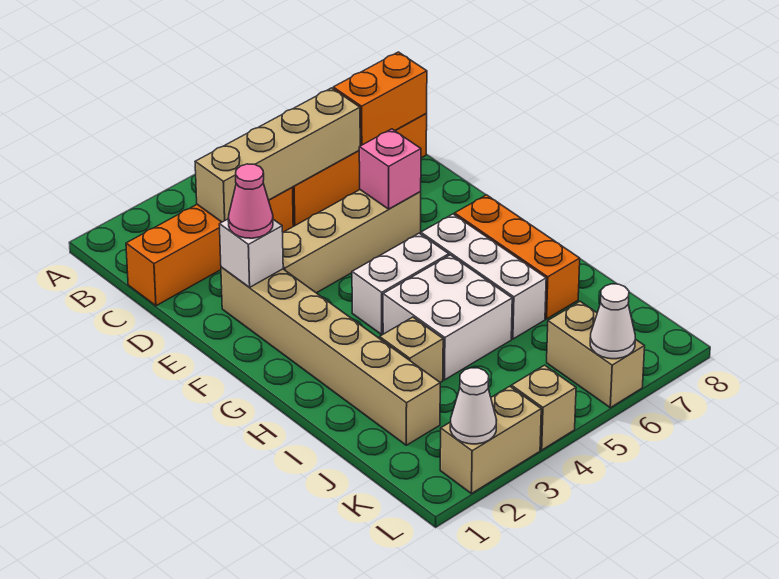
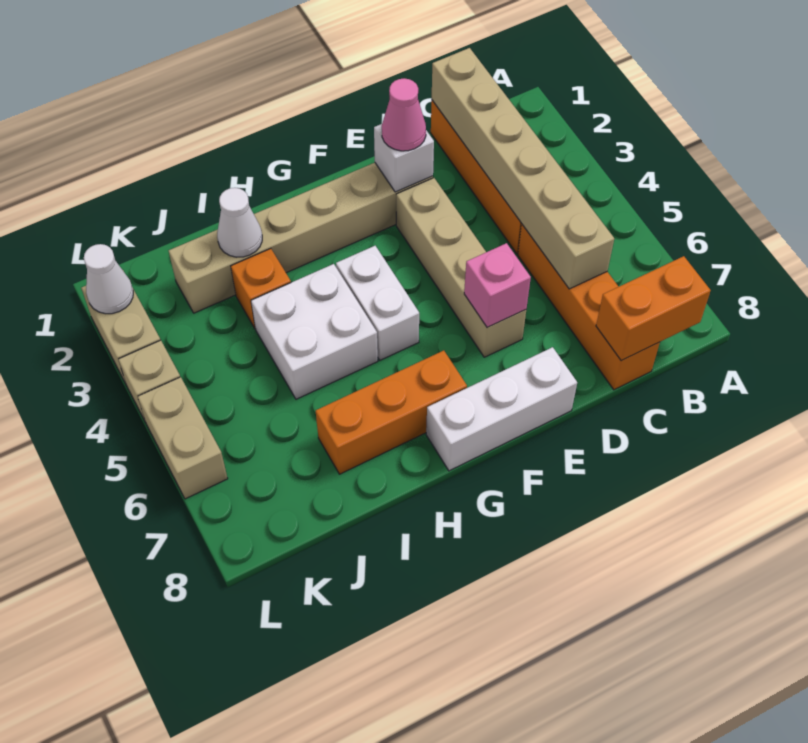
tan 1x4 brick [195,88,360,222] -> tan 1x6 brick [432,48,614,289]
orange 1x2 brick [333,52,427,146] -> orange 1x2 brick turned to [596,256,711,361]
white 1x3 brick [421,214,546,339] -> white 1x3 brick moved to [426,347,577,471]
tan 1x1 brick [380,317,443,383] -> orange 1x1 brick [231,249,291,329]
tan 1x2 brick [547,301,645,408] -> tan 1x2 brick turned to [138,377,228,499]
white 1x1 cone [590,284,635,359] -> white 1x1 cone moved to [217,188,262,257]

